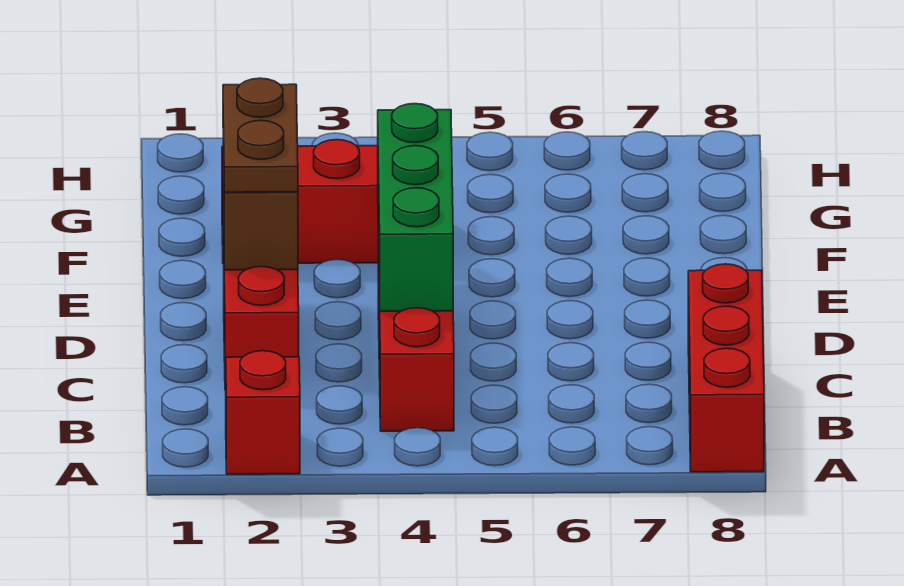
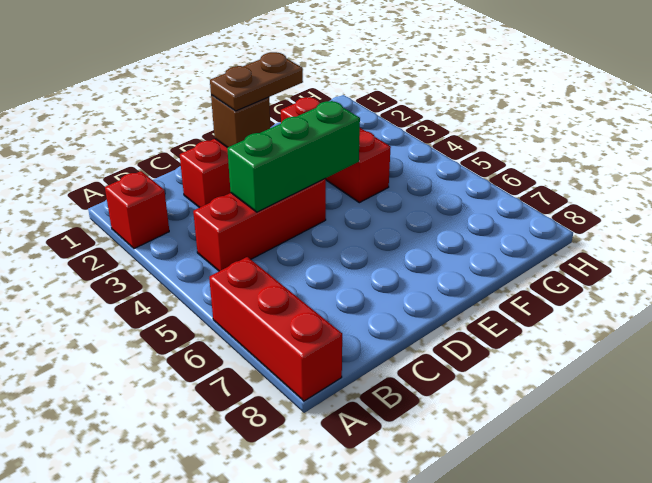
red 1x3 brick [688,264,764,472] -> red 1x3 brick turned to [209,257,342,401]

